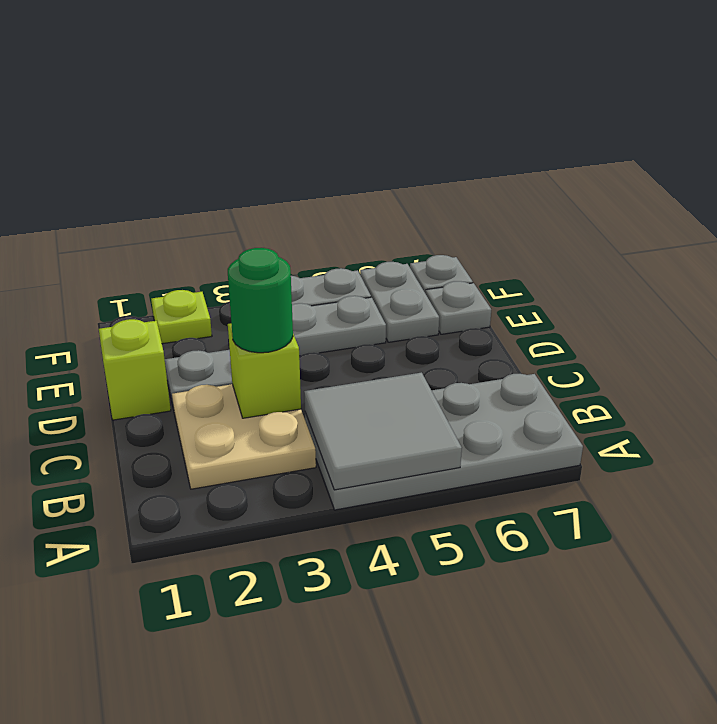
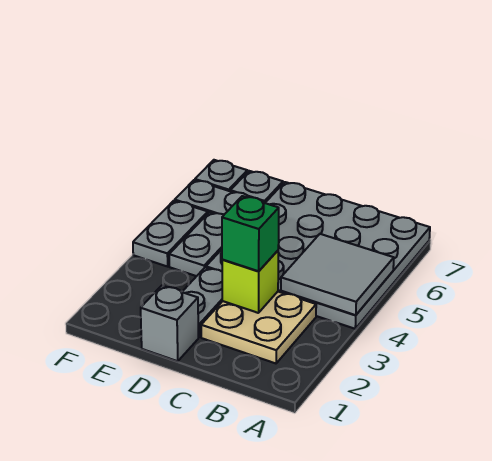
grey 2x4 plate [305,374,583,510] -> grey 4x4 plate [206,182,430,329]
green 1x1 round brick [228,248,293,353] -> green 1x1 brick [222,196,279,271]
lime 1x1 brick [99,319,171,420] -> grey 1x1 brick [141,286,198,361]
lime 1x1 plate [151,290,212,344] -> none

